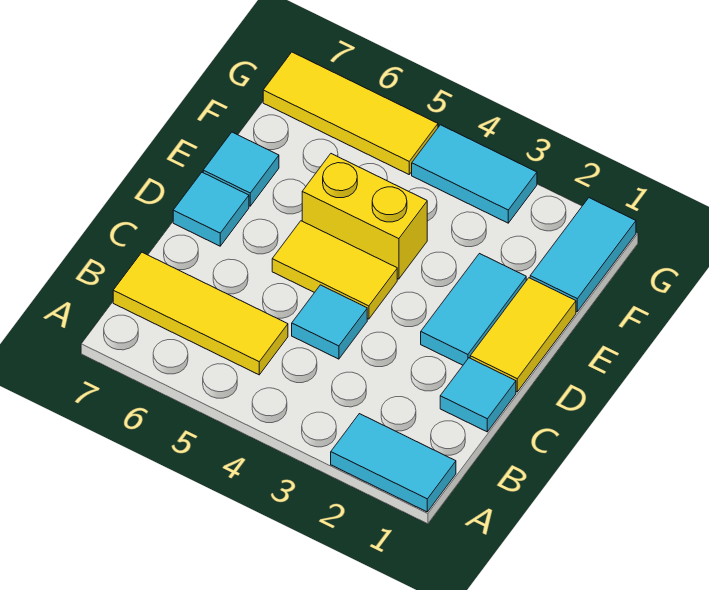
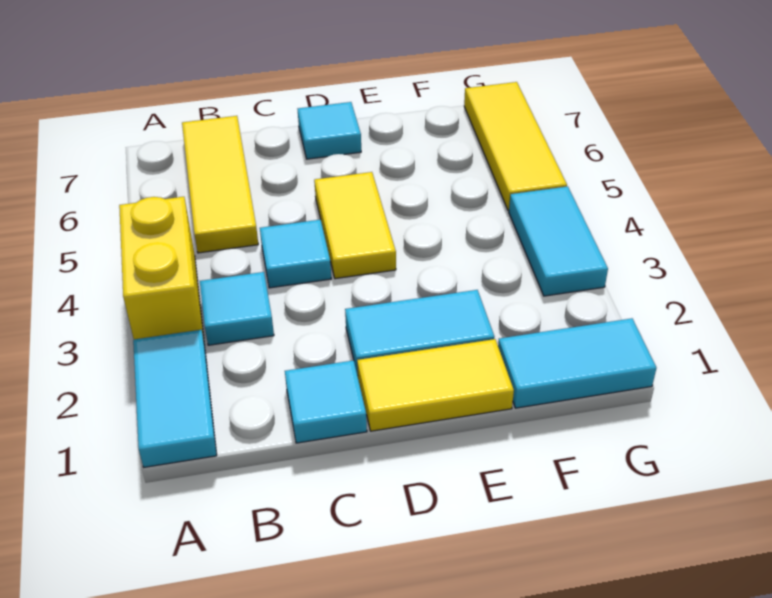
yellow 1x2 brick [302,154,427,279] -> yellow 1x2 brick moved to [119,197,204,340]
cyan 1x1 tile [203,132,279,206] -> cyan 1x1 tile moved to [200,272,274,345]

